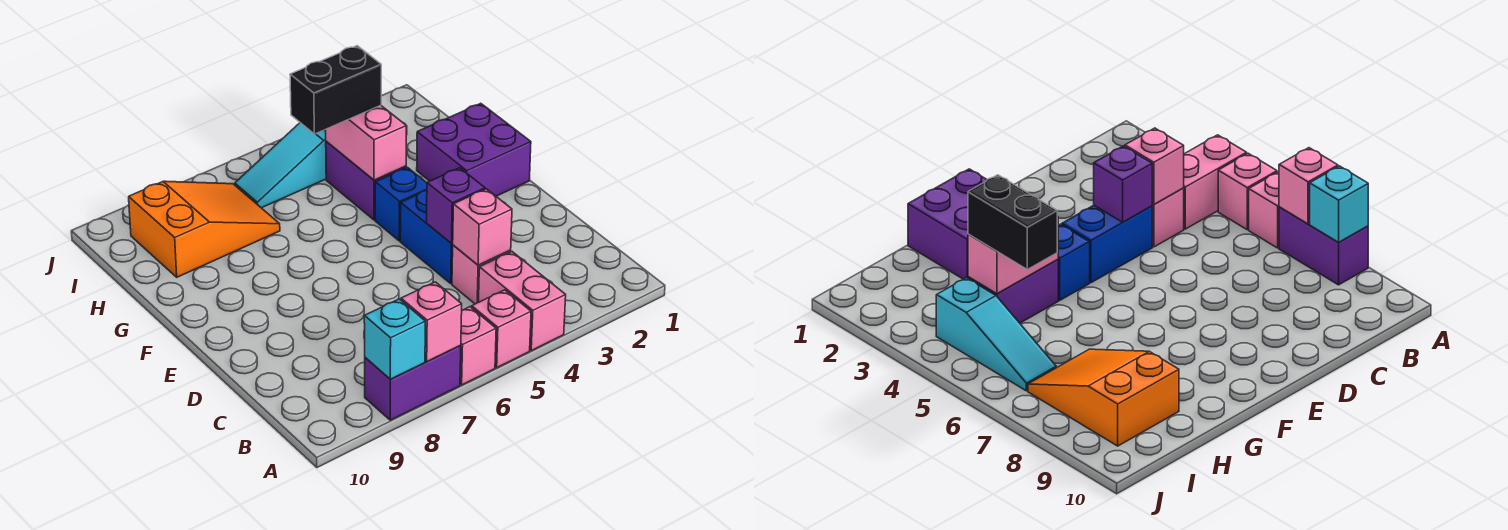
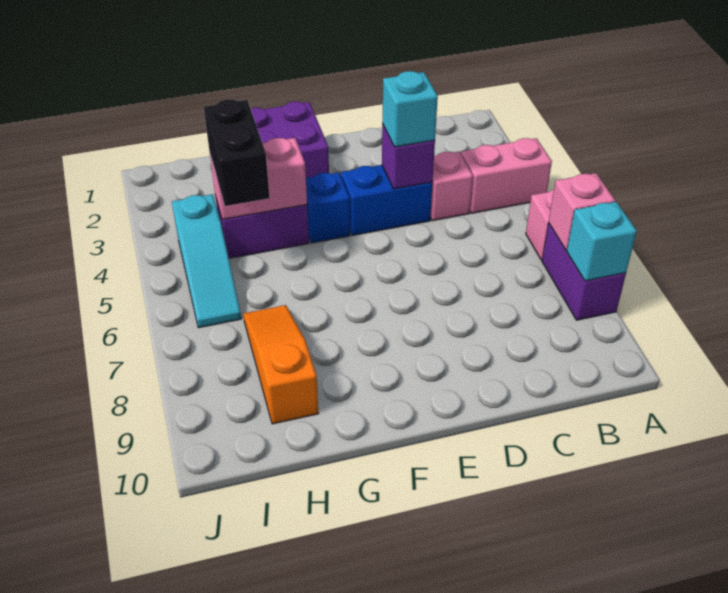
pink 1x1 brick [472,290,531,367] -> none
pink 1x1 brick [453,189,512,265] -> none
none -> cyan 1x1 brick [382,71,438,147]
orange 2x3 slope [129,181,280,277] -> orange 1x3 slope [243,305,318,424]

